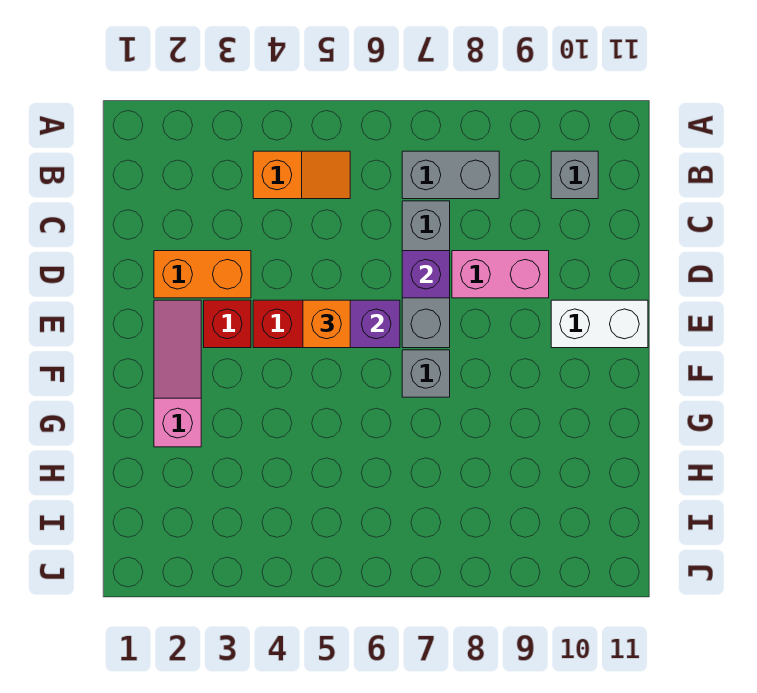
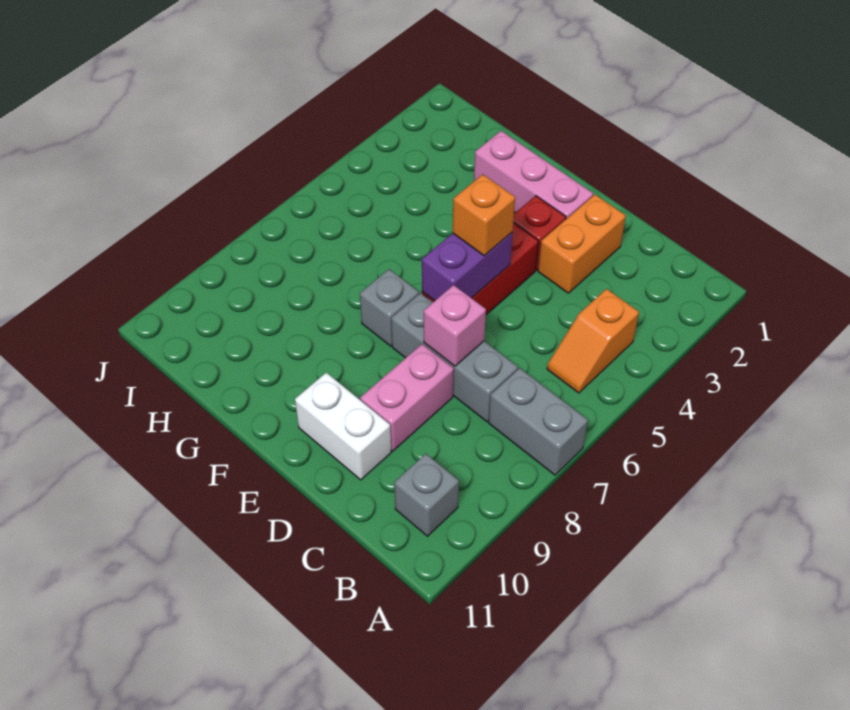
grey 1x2 brick [402,151,499,199] -> grey 1x2 brick turned to [489,368,588,475]
purple 1x1 brick [402,251,450,298] -> pink 1x1 brick [424,285,486,366]
pink 1x3 slope [154,300,201,447] -> pink 1x3 brick [474,131,593,219]
white 1x2 brick [551,300,648,348] -> white 1x2 brick turned to [295,373,391,480]

